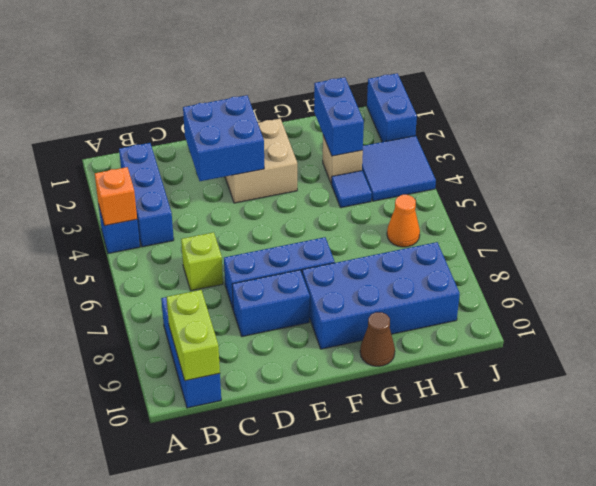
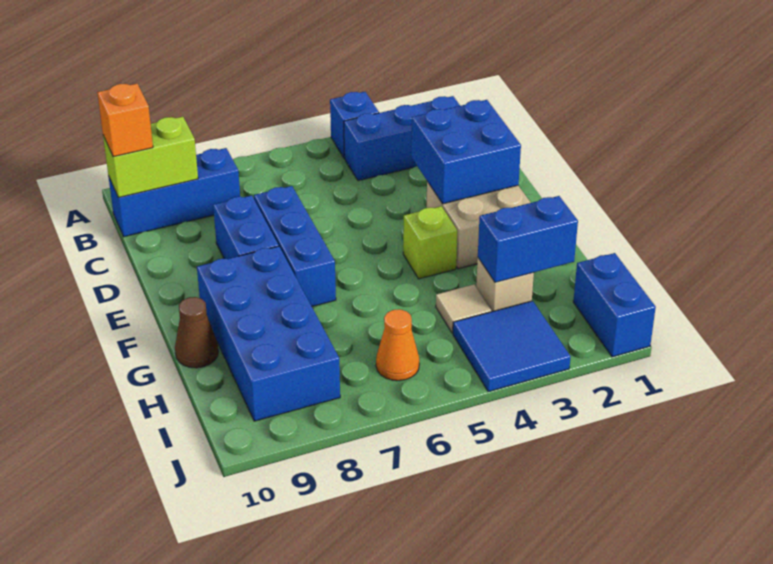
orange 1x1 brick [95,167,137,226] -> orange 1x1 brick moved to [97,84,153,157]
lime 1x1 brick [181,232,223,291] -> lime 1x1 brick moved to [403,206,457,279]
blue 1x1 tile [332,171,372,208] -> tan 1x1 tile [436,284,491,333]
blue 1x2 brick [367,73,417,142] -> blue 1x2 brick turned to [573,253,656,357]

